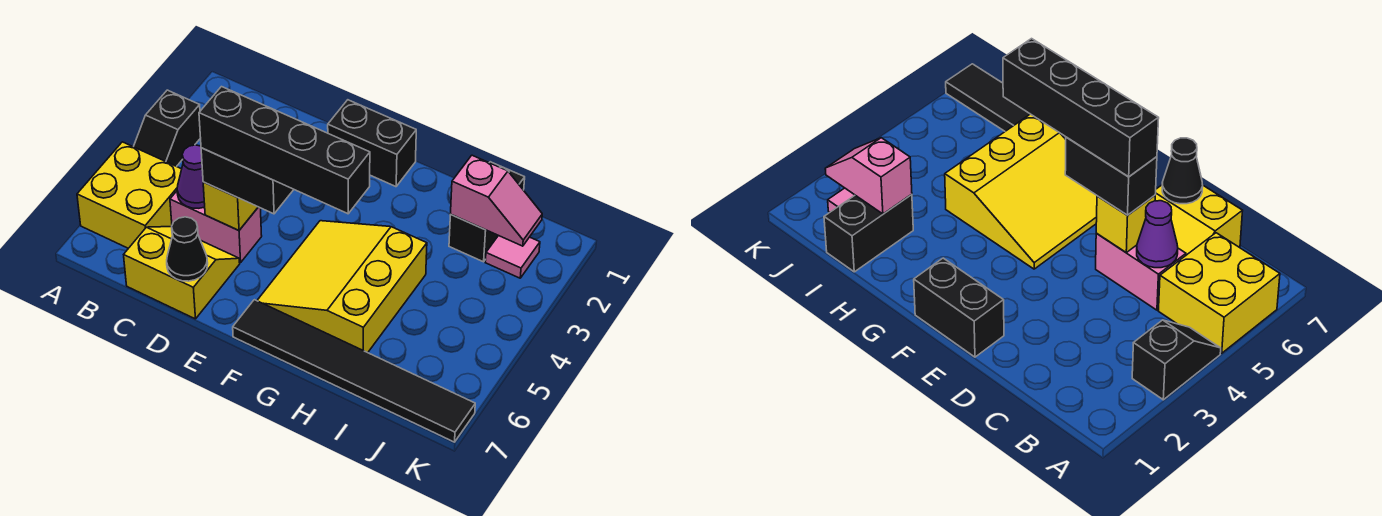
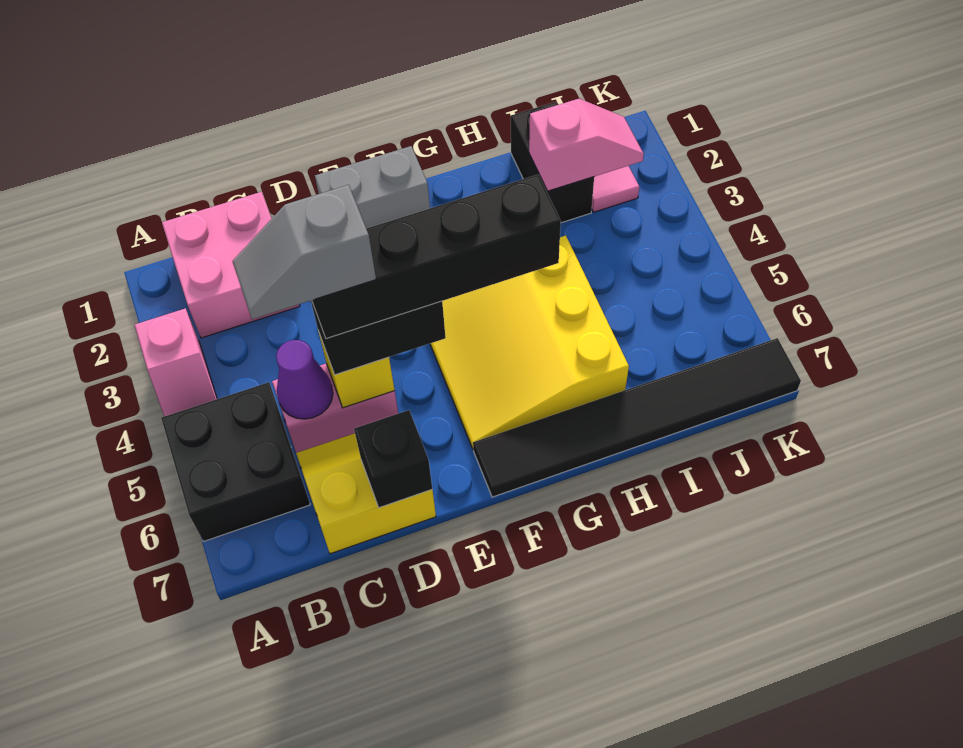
black 1x2 slope [134,90,201,167] -> pink 1x2 slope [135,308,217,416]
yellow 2x2 brick [77,142,182,248] -> black 2x2 brick [161,382,310,541]
none -> pink 2x2 brick [162,192,300,338]
none -> grey 1x2 slope [232,185,376,319]
black 1x1 cone [167,217,208,281] -> black 1x1 brick [354,410,432,508]
black 1x2 brick [328,100,416,187] -> grey 1x2 brick [315,146,430,228]

